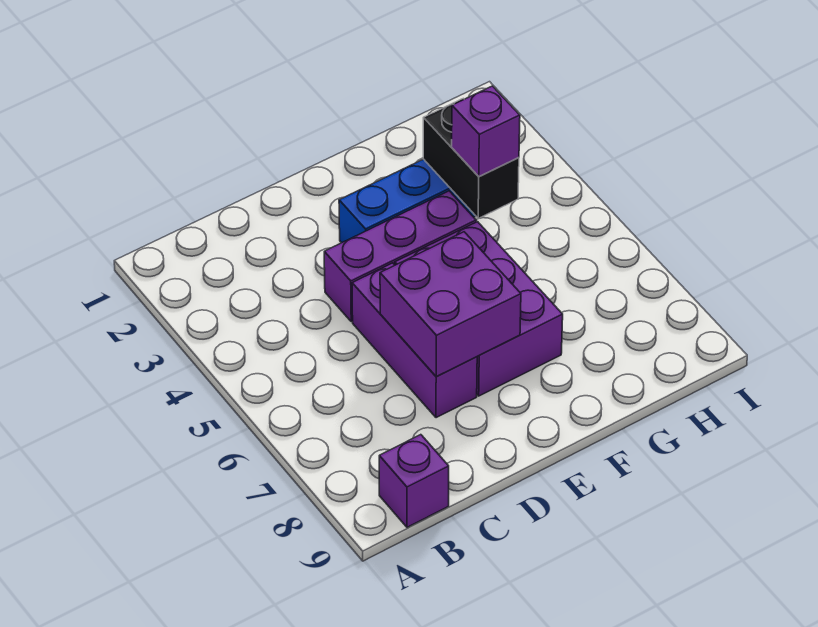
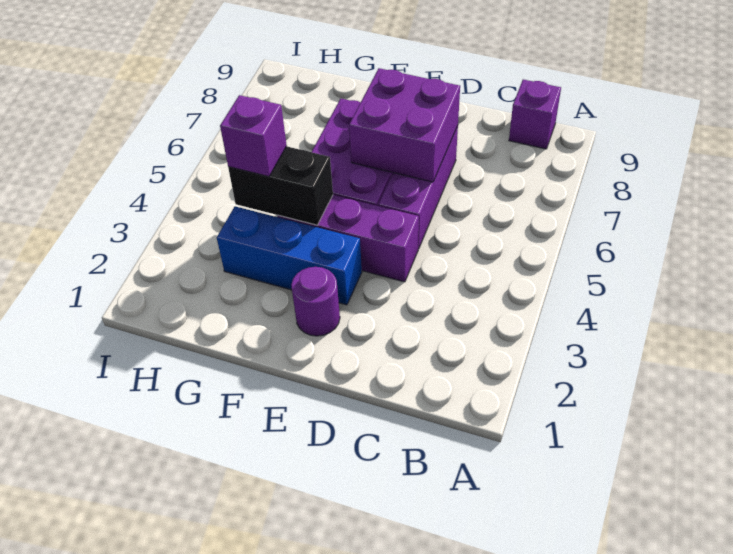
none -> purple 1x1 round brick [291,267,340,336]
black 1x2 brick [423,98,519,218] -> black 1x2 brick turned to [228,146,333,225]

